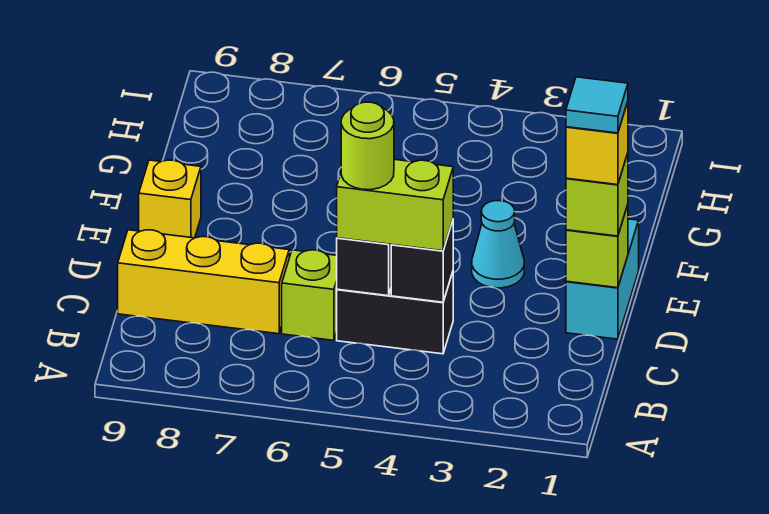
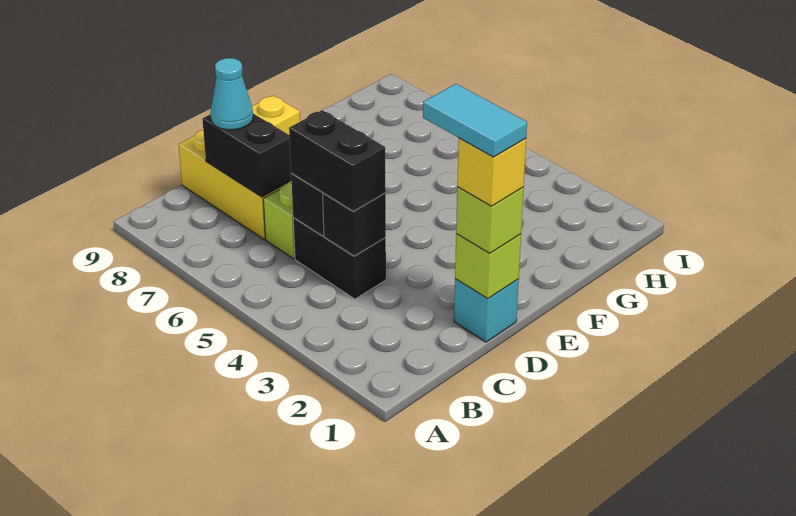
lime 1x2 brick [337,159,453,251] -> black 1x2 brick [289,110,386,211]
lime 1x1 round brick [341,102,394,190] -> none
none -> black 1x2 brick [202,114,291,197]
cyan 1x2 brick [566,219,639,339] -> cyan 1x1 brick [454,279,519,342]
cyan 1x1 tile [566,77,628,133] -> cyan 1x2 tile [423,84,527,157]
cyan 1x1 cone [472,201,524,288] -> cyan 1x1 cone moved to [210,58,253,130]

